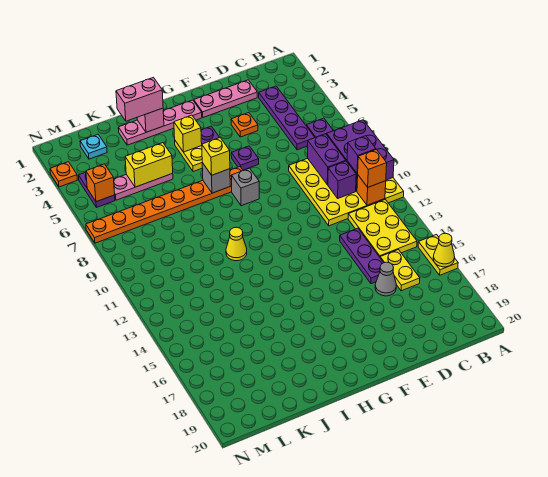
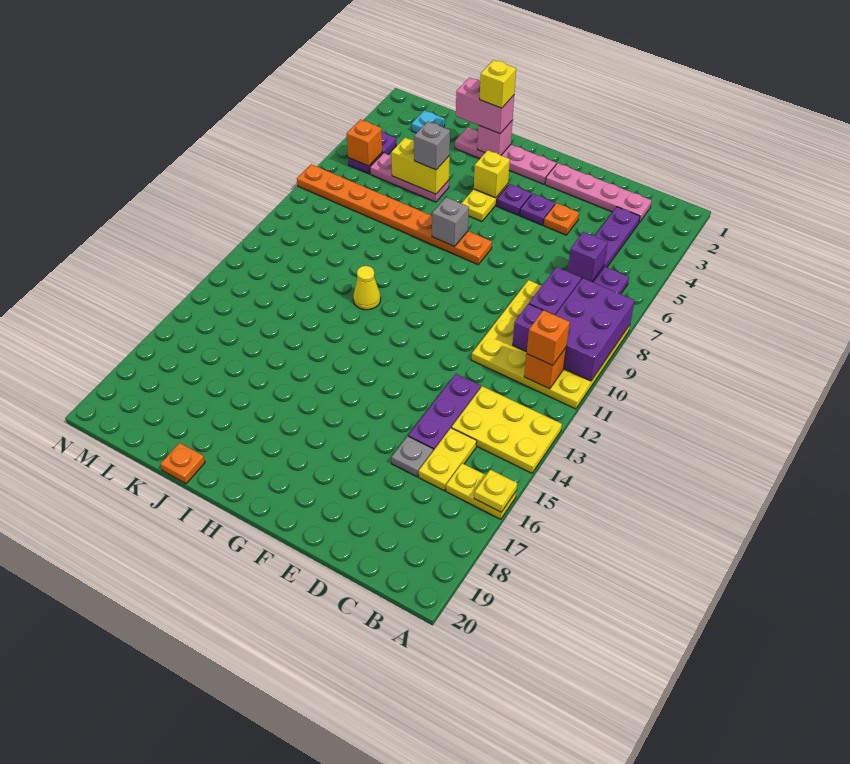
yellow 1x2 plate [418,235,458,275] -> yellow 1x2 plate turned to [446,463,516,519]
yellow 1x1 cone [433,233,455,267] -> yellow 1x1 plate [474,470,517,512]
purple 1x1 brick [347,136,376,173] -> purple 1x1 brick moved to [568,232,607,282]
yellow 2x3 plate [348,200,417,257] -> yellow 2x3 plate turned to [452,386,562,473]
pink 1x3 plate [194,80,257,117] -> pink 1x4 plate [545,163,652,223]
grey 1x1 cone [375,262,396,296] -> grey 1x1 plate [391,436,433,477]
purple 1x1 plate [231,146,259,170] -> purple 1x1 plate moved to [520,194,555,225]
grey 1x1 brick [231,168,259,206] -> grey 1x1 brick moved to [414,121,450,170]
yellow 1x1 brick [202,138,230,175] -> yellow 1x1 brick moved to [480,60,516,108]
orange 1x1 plate [50,162,77,187] -> orange 1x1 plate moved to [161,443,205,484]

